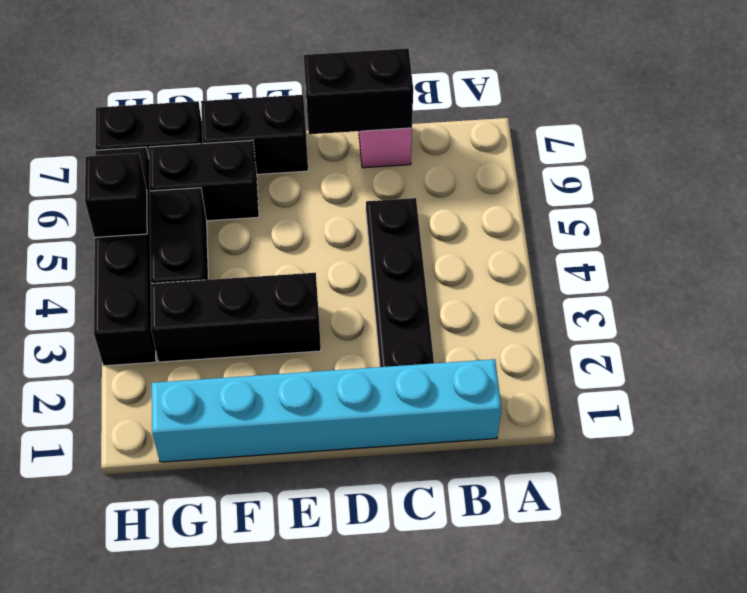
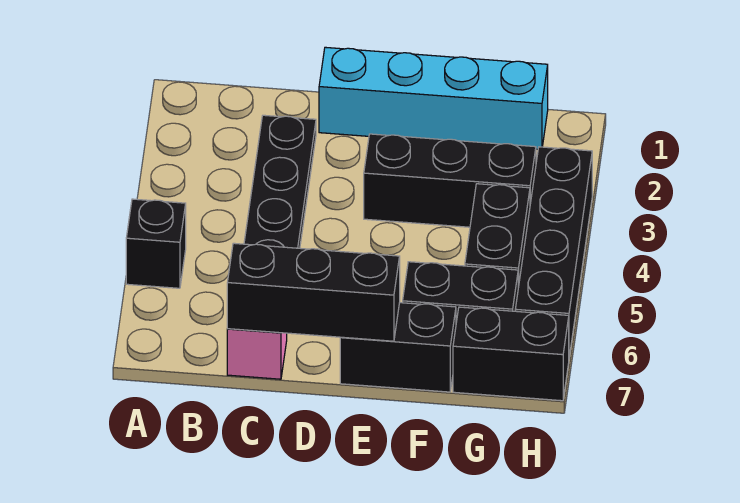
cyan 1x6 brick [152,359,502,462] -> cyan 1x4 brick [319,47,548,149]
black 1x2 brick [304,48,413,134] -> black 1x3 brick [227,243,400,341]
black 1x1 brick [85,153,147,237] -> black 1x1 brick moved to [126,199,186,288]

